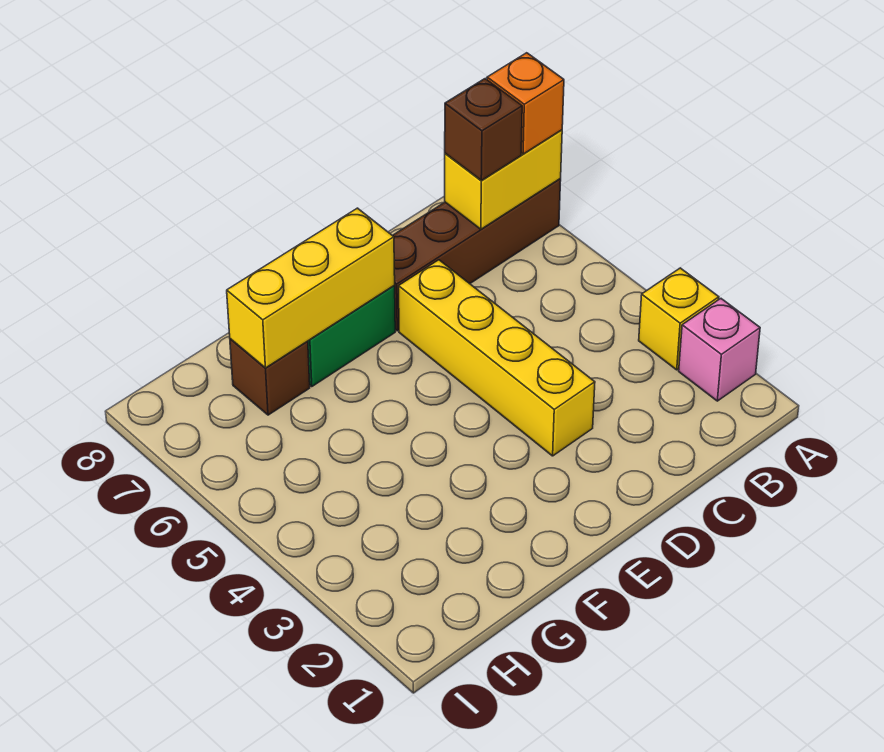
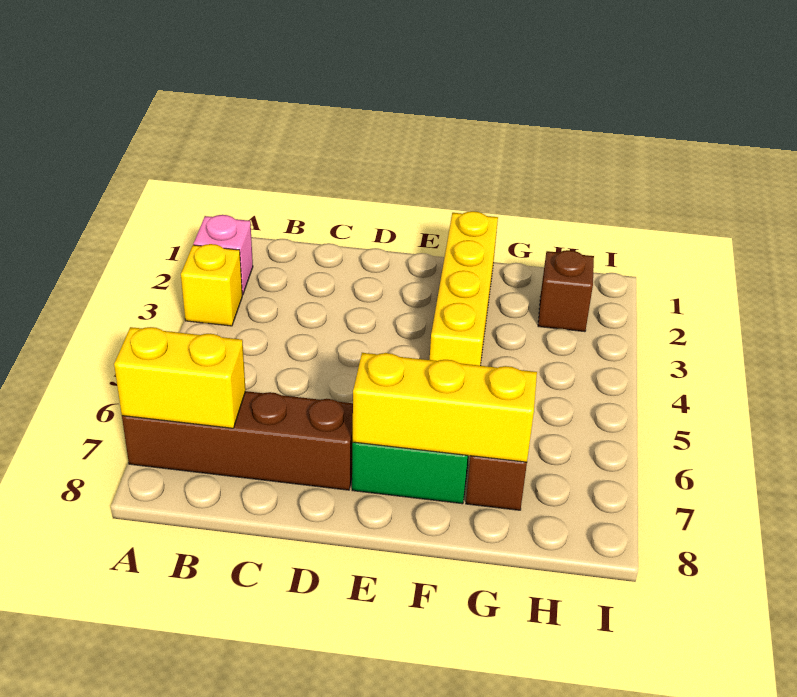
orange 1x1 brick [487,53,564,154] -> none
brown 1x1 brick [445,79,522,180] -> brown 1x1 brick moved to [538,250,594,332]
yellow 1x4 brick [399,260,595,456] -> yellow 1x4 brick moved to [430,211,498,366]

